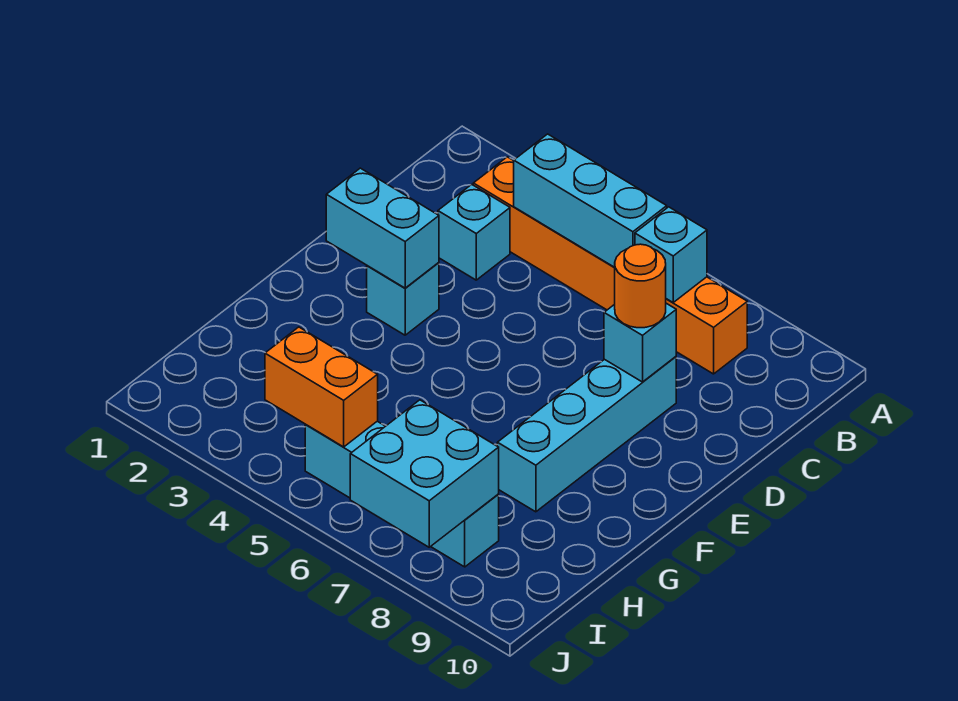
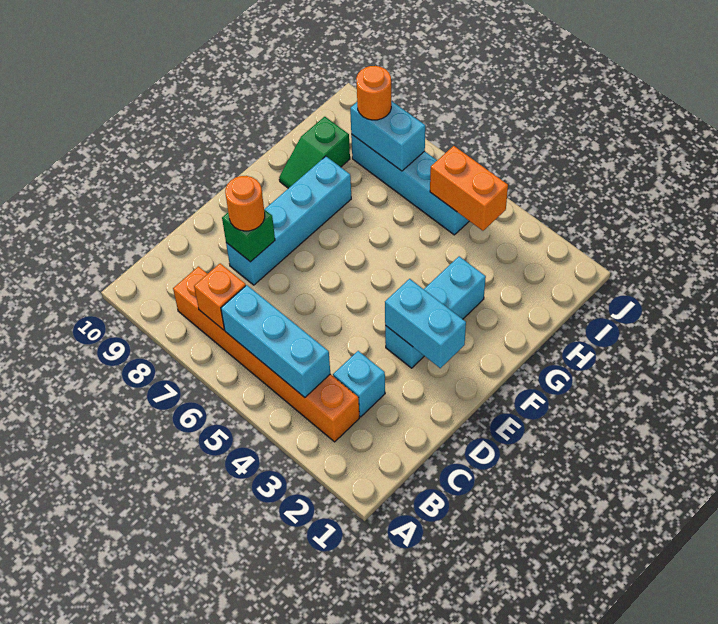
cyan 1x1 brick [635,207,707,302] -> orange 1x1 brick [194,263,246,330]
cyan 1x1 brick [604,303,676,382] -> green 1x1 brick [222,210,275,262]
cyan 1x1 brick [367,263,439,335] -> cyan 1x3 brick [385,256,486,368]
none -> green 1x2 slope [279,117,350,188]
cyan 2x2 brick [350,400,499,547] -> cyan 1x2 brick [350,101,425,171]
none -> orange 1x1 round brick [356,66,391,120]

